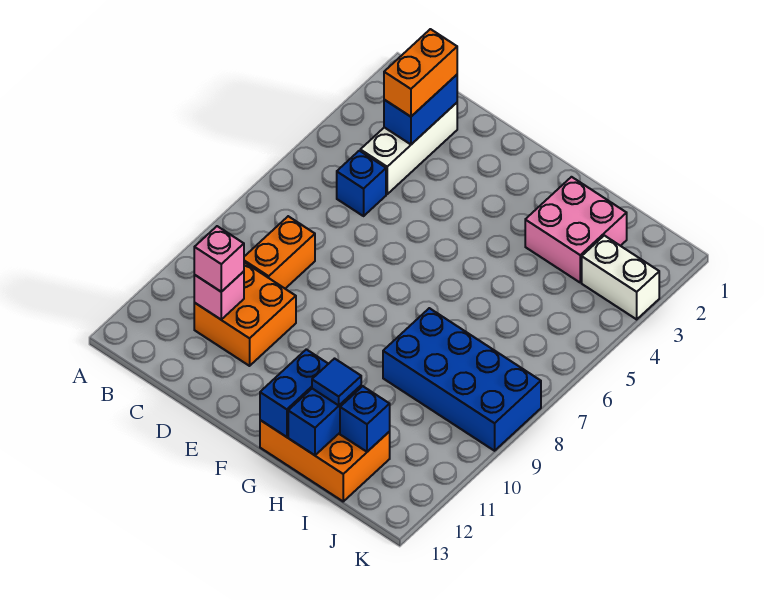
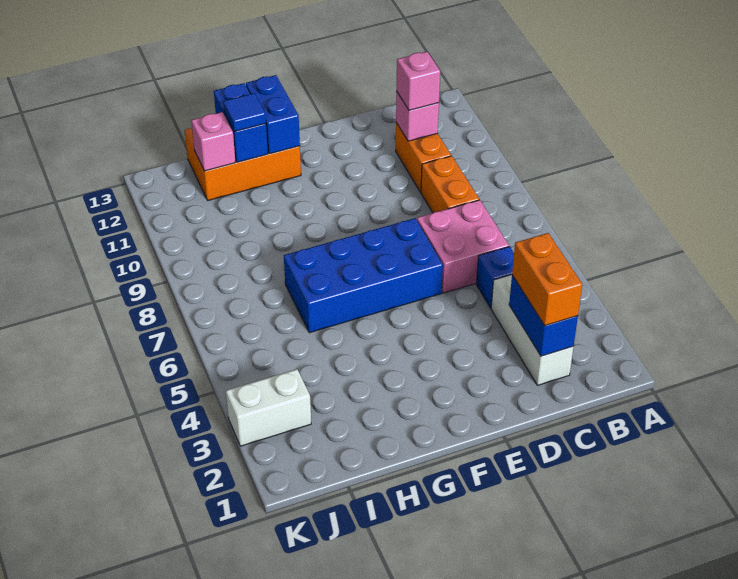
orange 2x2 brick [194,262,296,366] -> orange 1x2 brick [396,123,451,192]
pink 2x2 brick [525,177,627,282] -> pink 2x2 brick moved to [417,200,509,293]
blue 2x4 brick [383,308,541,451] -> blue 2x4 brick moved to [284,218,443,333]
blue 1x1 brick [340,386,390,452] -> pink 1x1 brick [191,112,235,171]

